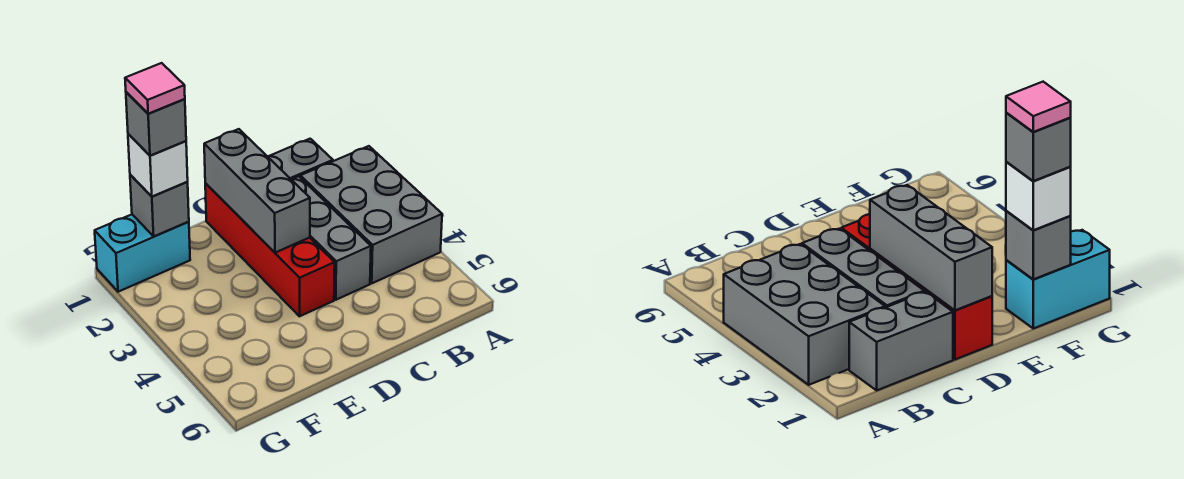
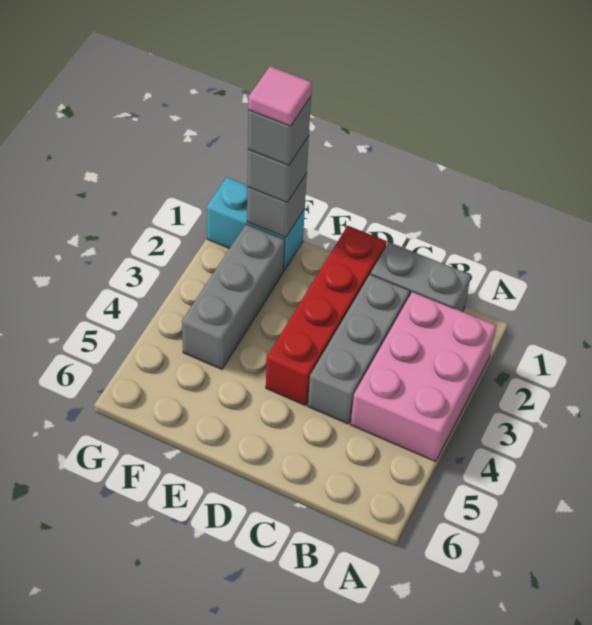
grey 2x3 brick [300,146,442,283] -> pink 2x3 brick [351,292,496,461]
grey 1x3 brick [204,129,310,253] -> grey 1x3 brick moved to [182,224,285,369]
white 1x1 brick [128,134,188,196] -> grey 1x1 brick [247,136,309,202]

